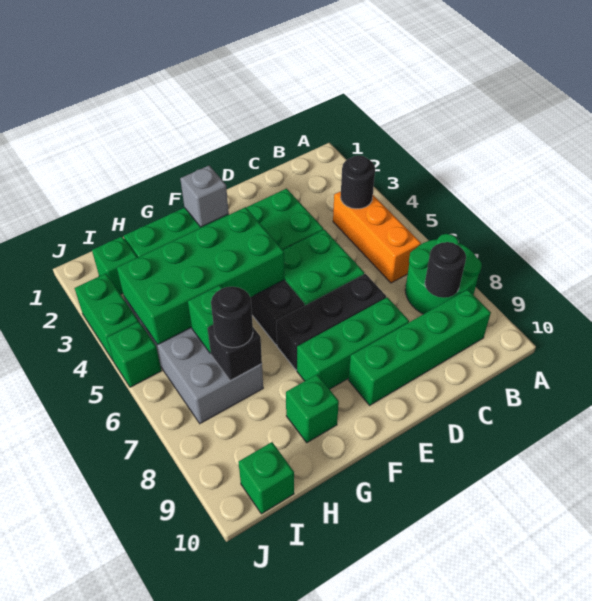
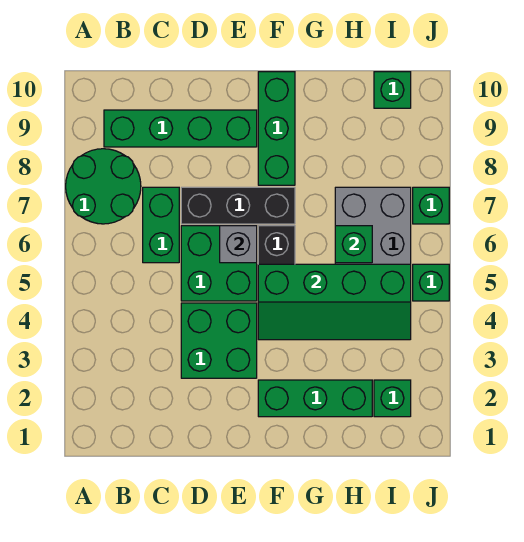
orange 1x3 brick [333,192,421,283] -> none
black 1x1 round brick [341,155,375,209] -> none
black 1x1 round brick [425,242,466,298] -> none
green 1x3 brick [297,297,409,389] -> green 1x3 brick turned to [258,72,295,185]
grey 1x1 brick [180,166,229,227] -> grey 1x1 brick moved to [220,226,257,263]
green 2x4 brick [117,207,285,344] -> green 2x4 slope [258,264,411,340]
green 1x1 brick [286,375,339,443] -> green 1x1 brick moved to [413,187,449,224]
black 1x1 brick [208,325,262,381] -> none
black 1x1 round brick [211,287,253,348] -> none
green 1x2 brick [75,273,139,360] -> green 1x2 brick moved to [143,187,179,263]

